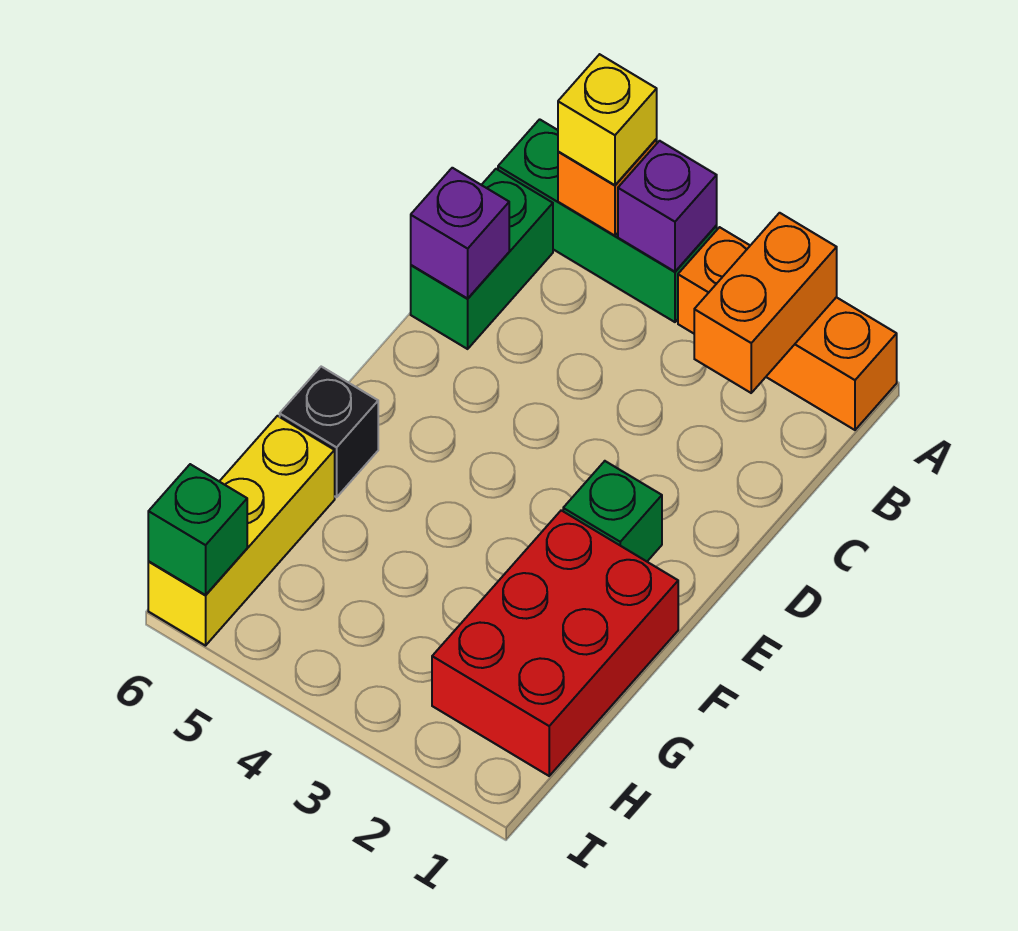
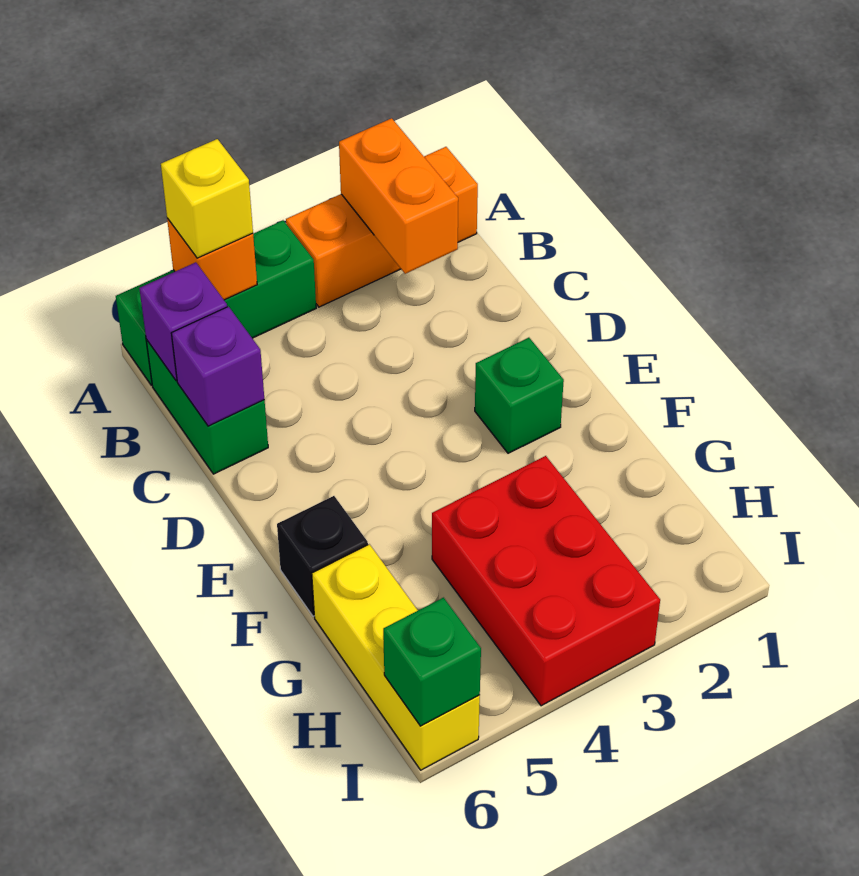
purple 1x1 brick [618,141,717,272] -> purple 1x1 brick moved to [139,262,227,381]
red 2x3 brick [432,510,678,776] -> red 2x3 brick moved to [432,456,660,706]

